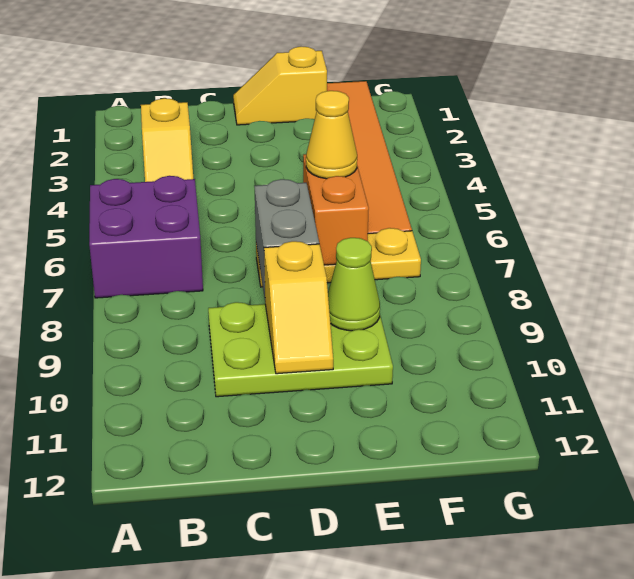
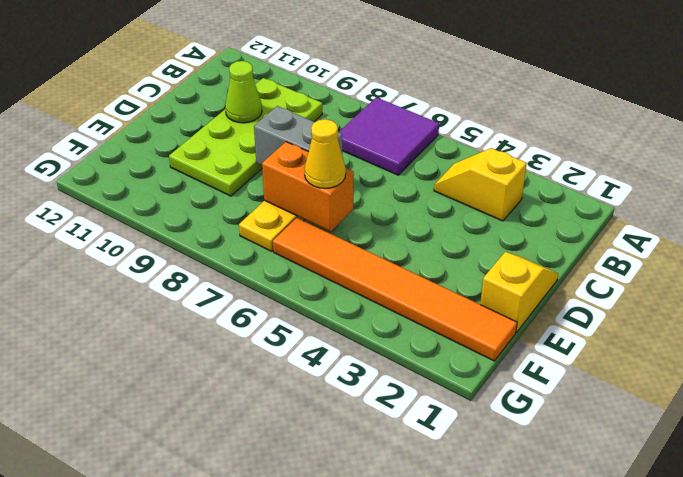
purple 2x2 brick [89,176,203,298] -> purple 2x2 tile [339,97,439,175]
lime 2x3 plate [208,302,393,397] -> lime 2x4 plate [169,78,322,196]
yellow 1x2 slope [264,241,333,374] -> none
lime 1x1 cone [328,238,380,331] -> lime 1x1 cone moved to [225,61,262,123]

